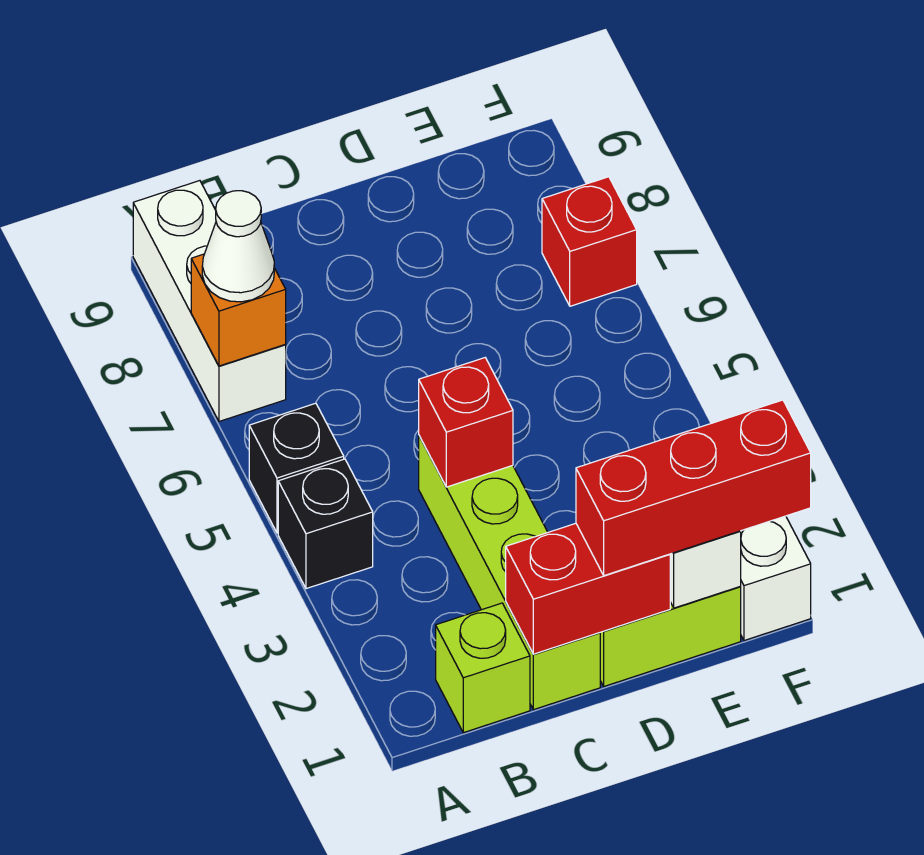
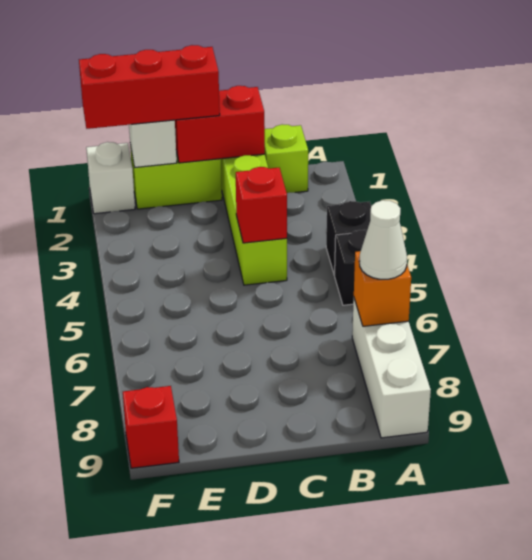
red 1x1 brick [542,177,637,306] -> red 1x1 brick moved to [123,386,179,468]

